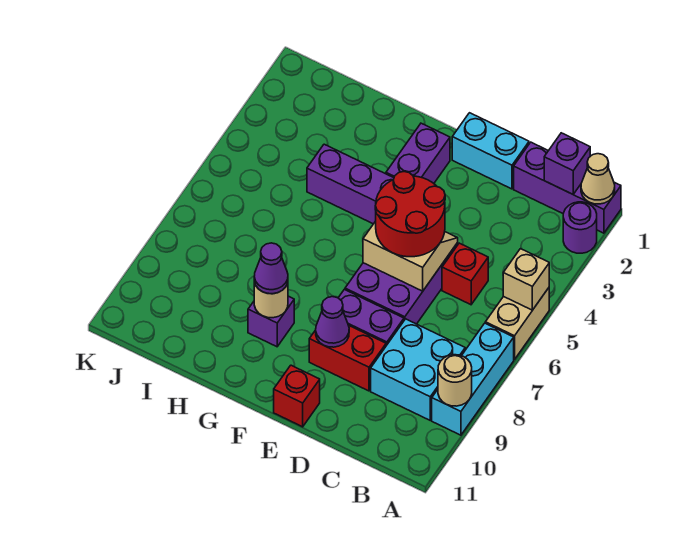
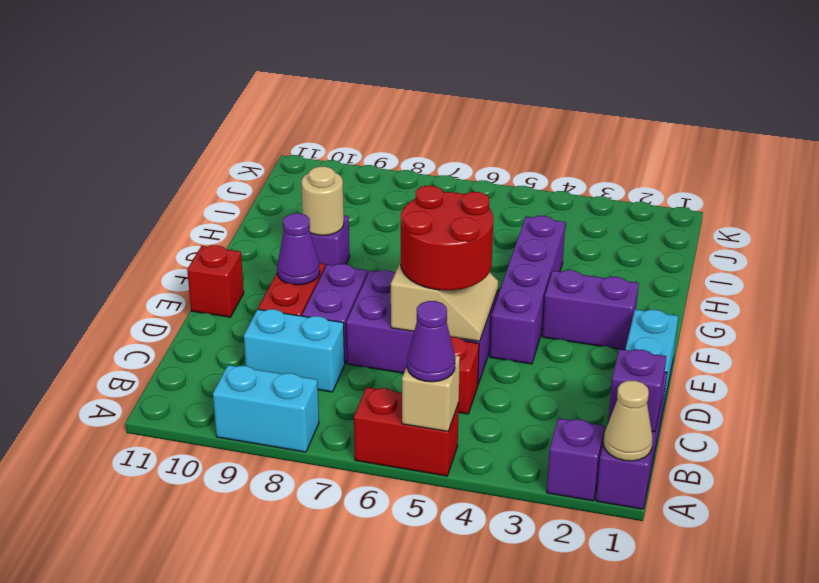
purple 1x1 round brick [563,202,597,253] -> purple 1x1 brick [547,418,605,501]
tan 1x2 brick [485,288,549,359] -> red 1x2 brick [354,387,459,476]
cyan 1x3 brick [432,323,514,435] -> cyan 1x2 brick [213,365,319,452]
tan 1x1 round brick [438,355,472,406] -> none
cyan 2x2 brick [371,319,465,420] -> cyan 1x2 brick [244,309,345,392]
purple 1x1 cone [254,243,288,294] -> purple 1x1 cone moved to [407,301,455,382]

